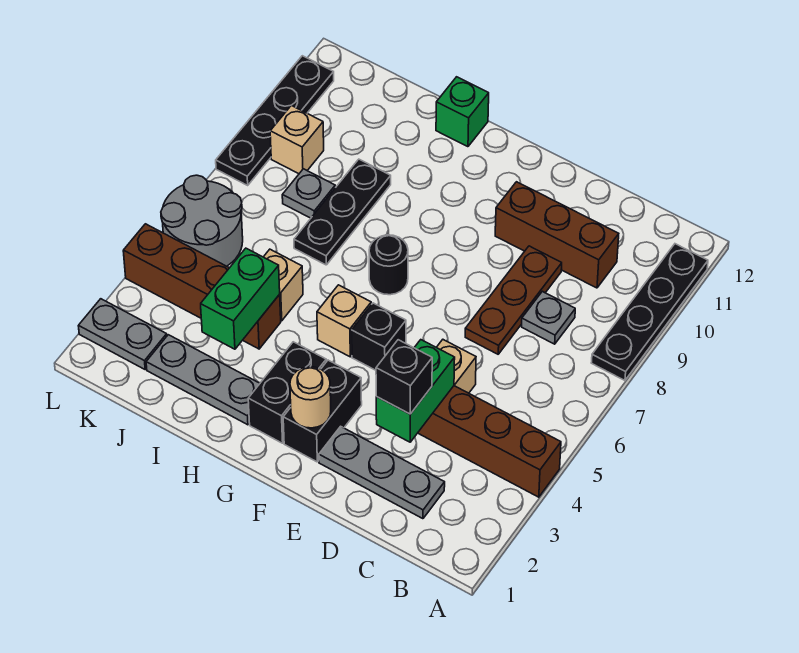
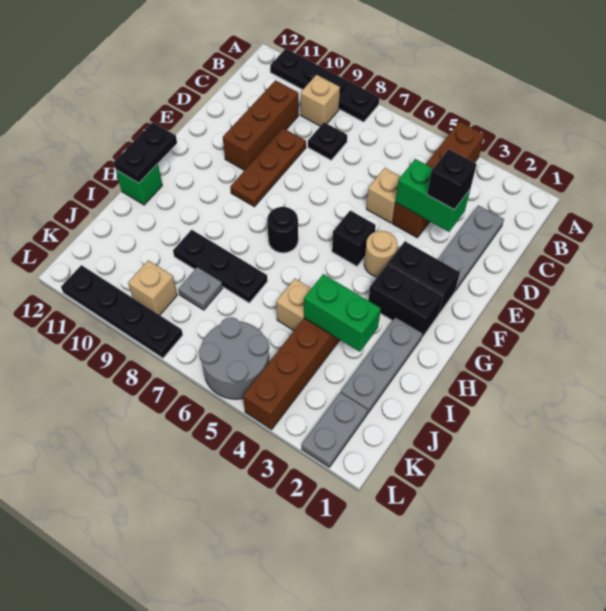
grey 1x1 plate [522,291,575,344] -> black 1x1 plate [308,122,347,160]
brown 1x3 plate [465,246,562,354] -> brown 1x3 plate turned to [231,128,306,207]
tan 1x1 round brick [290,367,331,428] -> tan 1x1 round brick moved to [364,231,397,277]
tan 1x1 brick [317,285,371,357] -> tan 1x1 brick moved to [301,75,340,126]
none -> black 1x2 plate [114,122,177,183]

